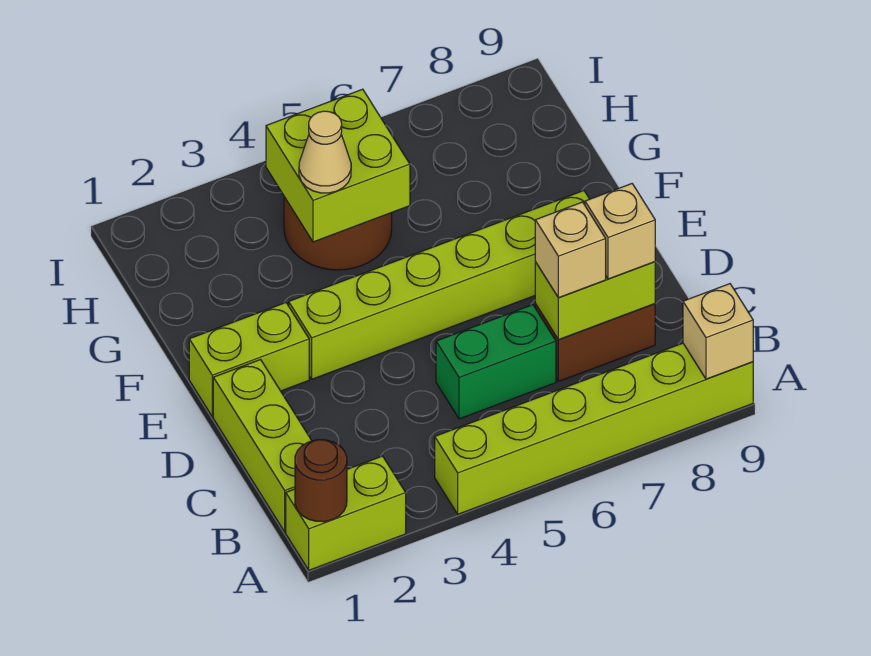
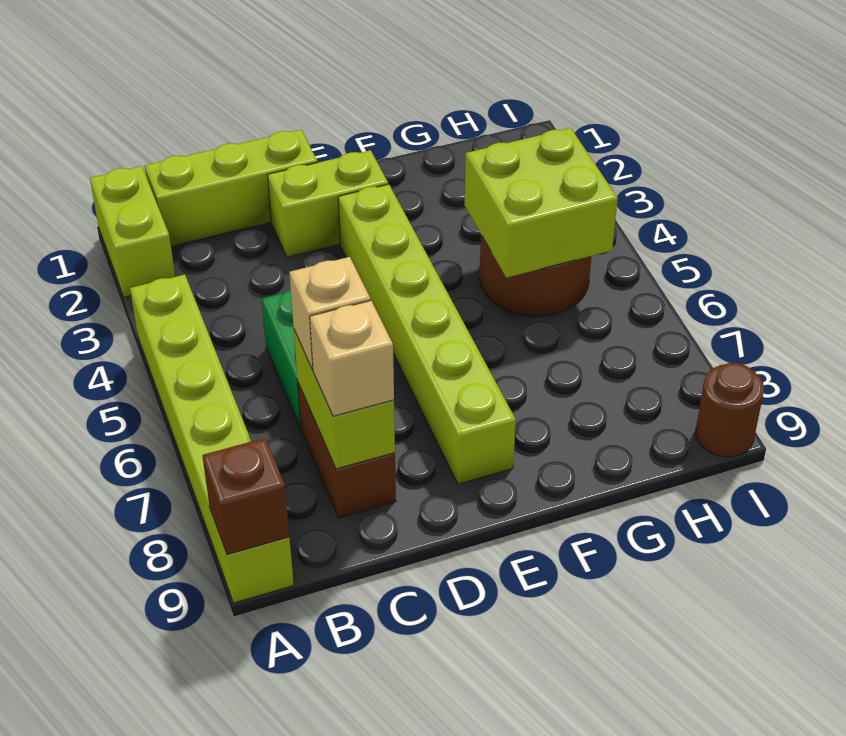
brown 1x1 round brick [295,440,347,522] -> brown 1x1 round brick moved to [696,363,764,457]
tan 1x1 brick [683,284,753,379] -> brown 1x1 brick [202,438,289,554]
lime 1x2 brick [189,303,309,417] -> lime 1x2 brick turned to [268,150,388,257]
tan 1x1 cone [299,111,351,193] -> none

